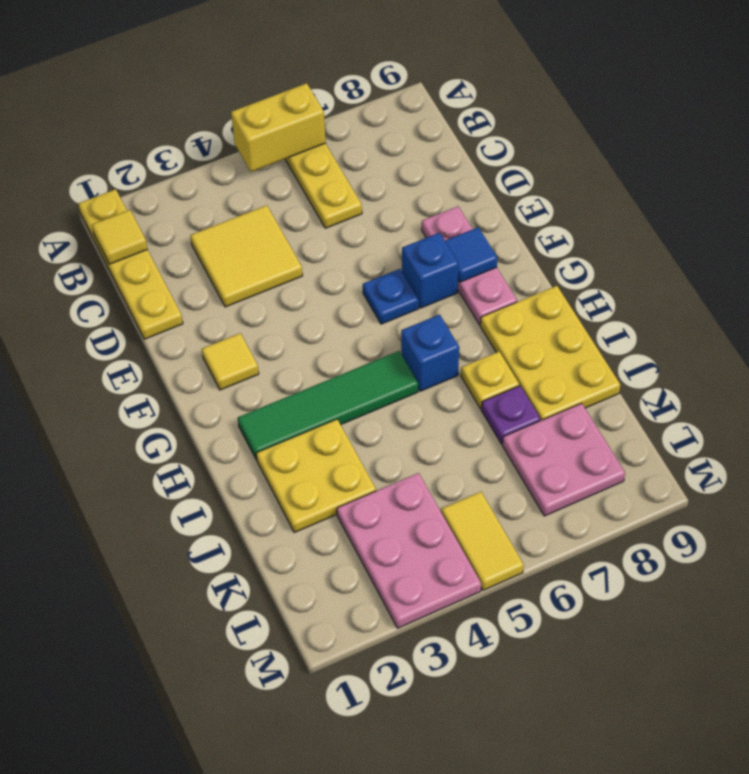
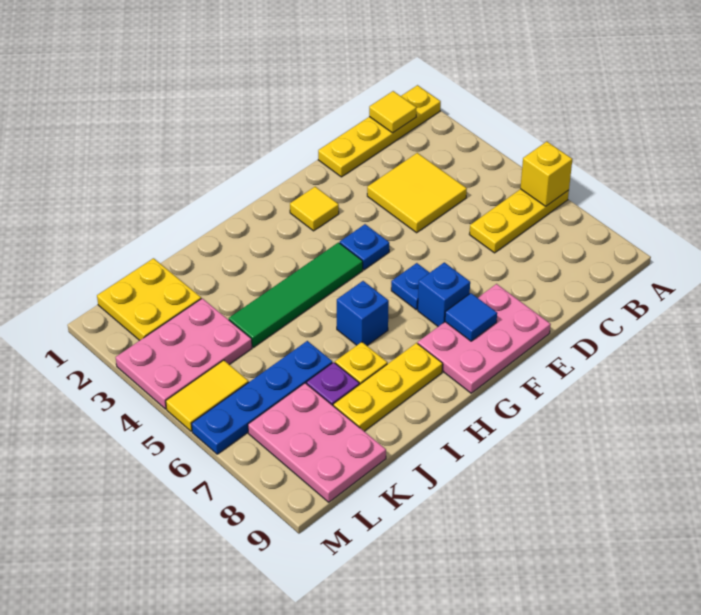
yellow 1x2 brick [231,83,326,172] -> yellow 1x1 brick [520,142,572,206]
pink 1x3 plate [422,206,517,325] -> pink 2x3 plate [418,284,551,393]
none -> blue 1x1 plate [340,224,389,270]
green 1x4 tile [238,351,418,460] -> green 1x4 tile turned to [229,243,363,347]
yellow 2x3 plate [480,286,620,421] -> yellow 1x3 plate [333,343,443,431]
yellow 2x2 plate [256,419,376,533] -> yellow 2x2 plate moved to [97,258,201,340]
none -> blue 1x4 plate [192,341,332,454]
pink 2x2 plate [502,403,625,516] -> pink 2x3 plate [248,383,386,502]

